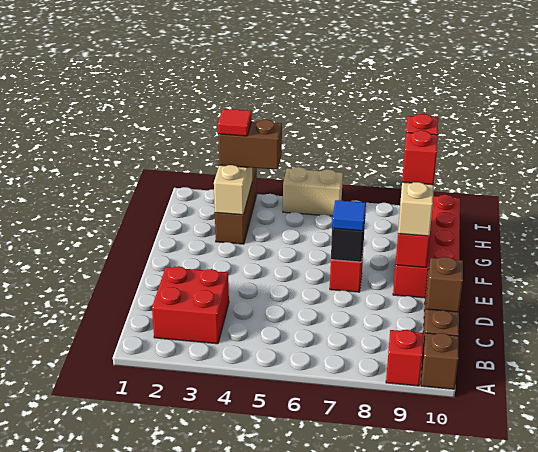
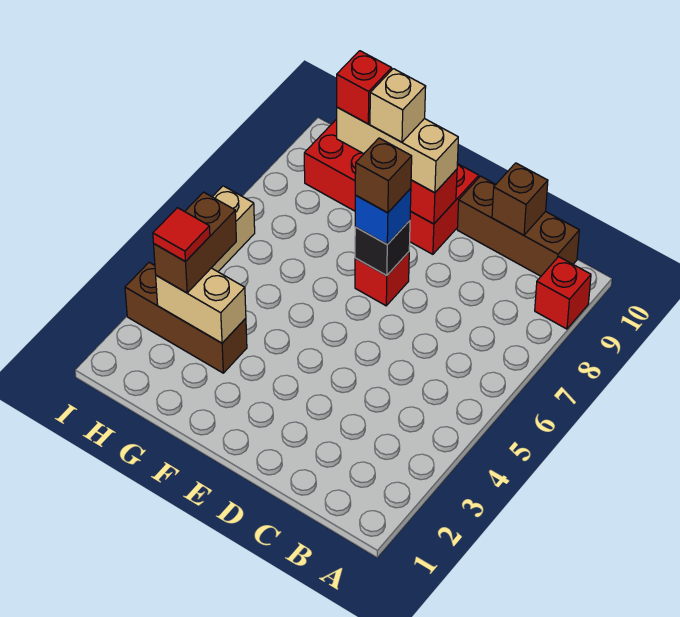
brown 1x1 brick [421,333,459,389] -> brown 1x1 brick moved to [355,138,412,213]
red 2x2 brick [152,266,229,344] -> none
blue 1x1 tile [332,200,366,231] -> blue 1x1 brick [355,188,411,244]
red 1x1 brick [402,131,438,185] -> tan 1x1 brick [370,69,426,142]

